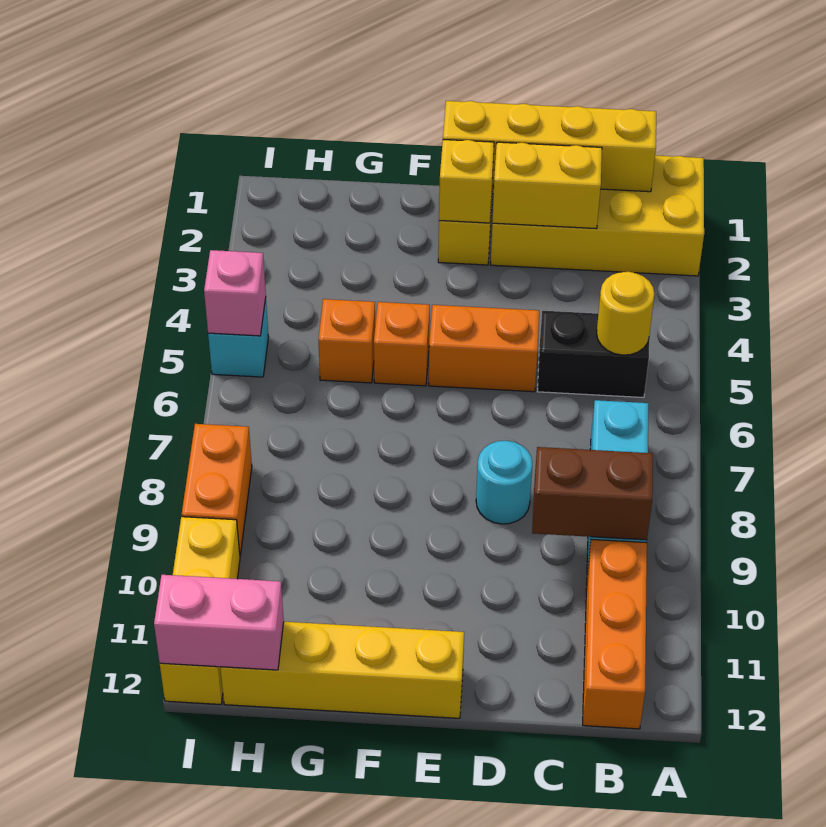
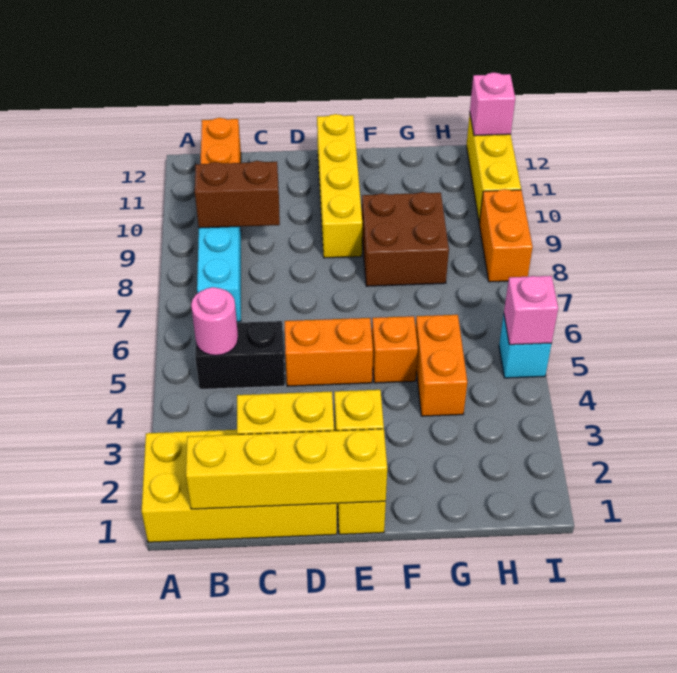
yellow 1x1 round brick [597,272,654,355] -> pink 1x1 round brick [191,287,238,355]
cyan 1x1 round brick [476,441,532,524] -> none
yellow 1x4 brick [220,622,464,718] -> yellow 1x4 brick turned to [317,114,362,258]
none -> brown 2x2 brick [362,192,449,286]
orange 1x1 brick [318,299,375,383] -> orange 1x2 brick [416,315,467,416]
pink 1x2 brick [154,575,284,670] -> pink 1x1 brick [470,73,515,136]

